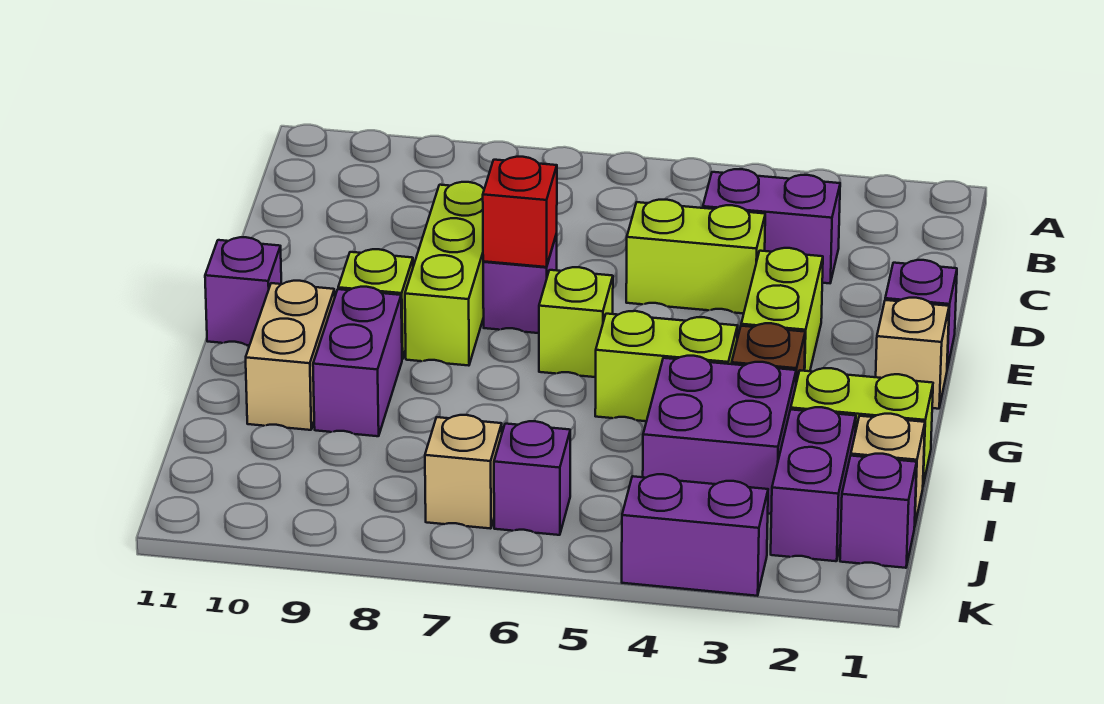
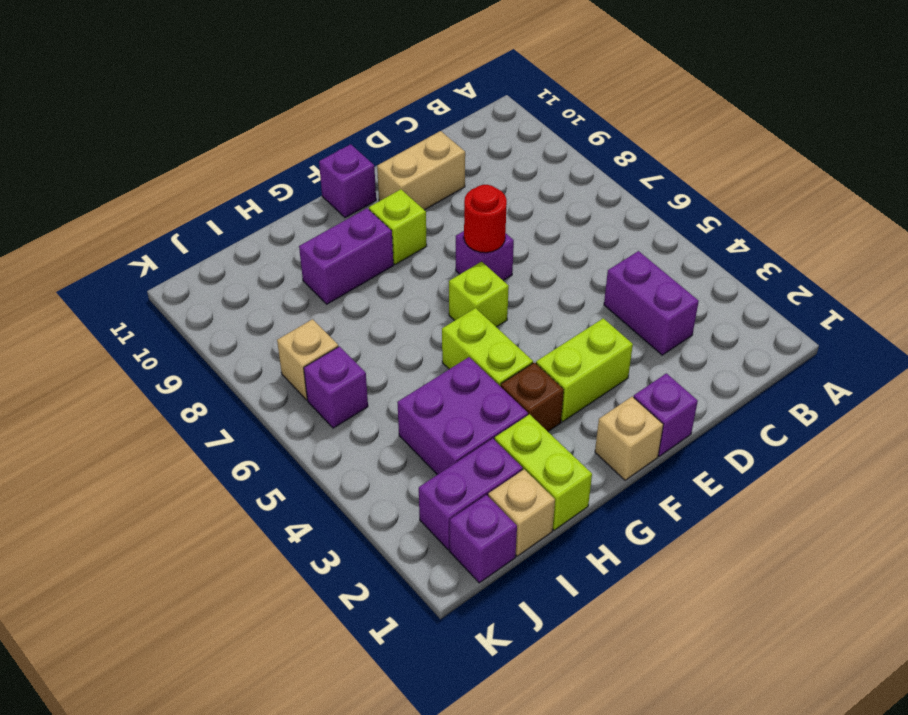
lime 1x2 brick [626,200,765,314] -> none
lime 1x3 brick [405,182,484,366] -> none
red 1x1 brick [483,157,557,267] -> red 1x1 round brick [464,185,507,253]
tan 1x2 brick [246,281,335,430] -> tan 1x2 brick moved to [377,131,465,210]
purple 1x2 brick [622,474,768,596] -> none

